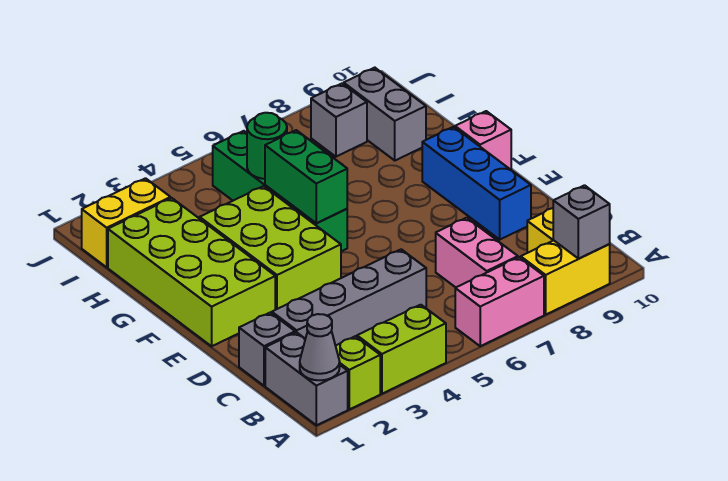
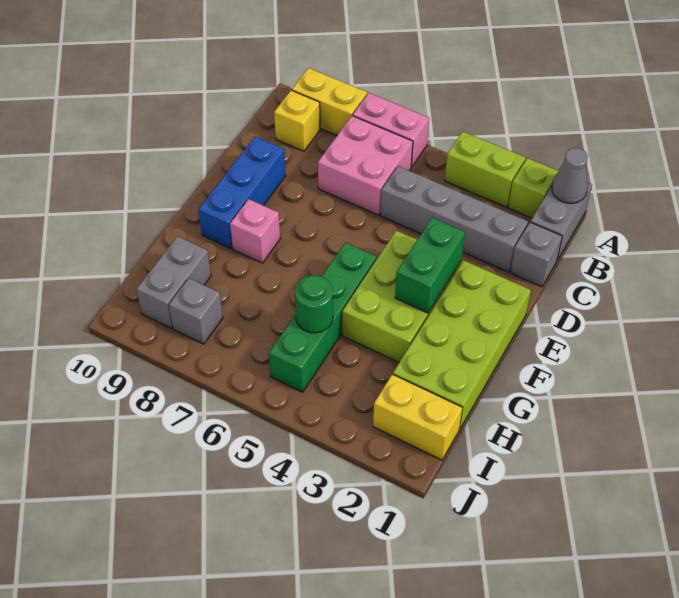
grey 1x1 brick [553,185,610,259] -> none
pink 1x2 brick [436,218,518,287] -> pink 2x2 brick [318,116,413,215]
green 1x2 brick [265,130,347,223] -> green 1x2 brick moved to [395,218,465,313]
pink 1x1 brick [455,111,511,170] -> pink 1x1 brick moved to [230,199,280,263]

